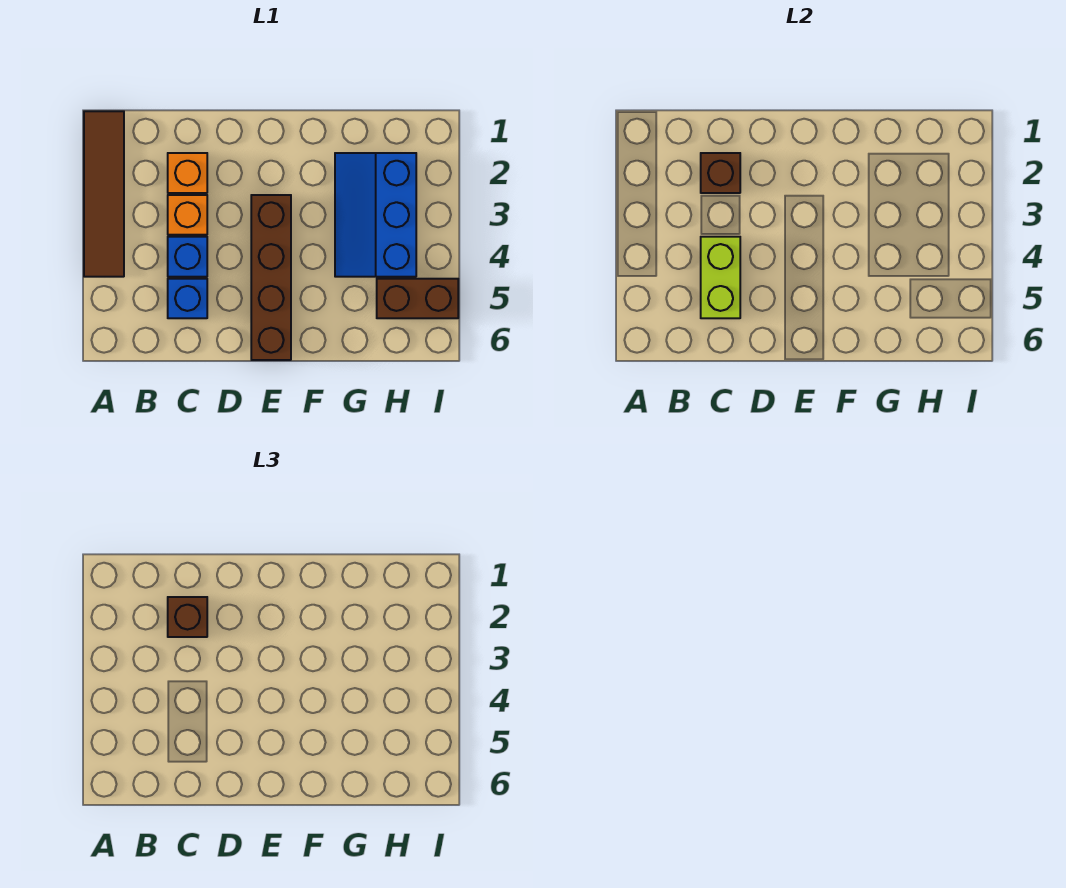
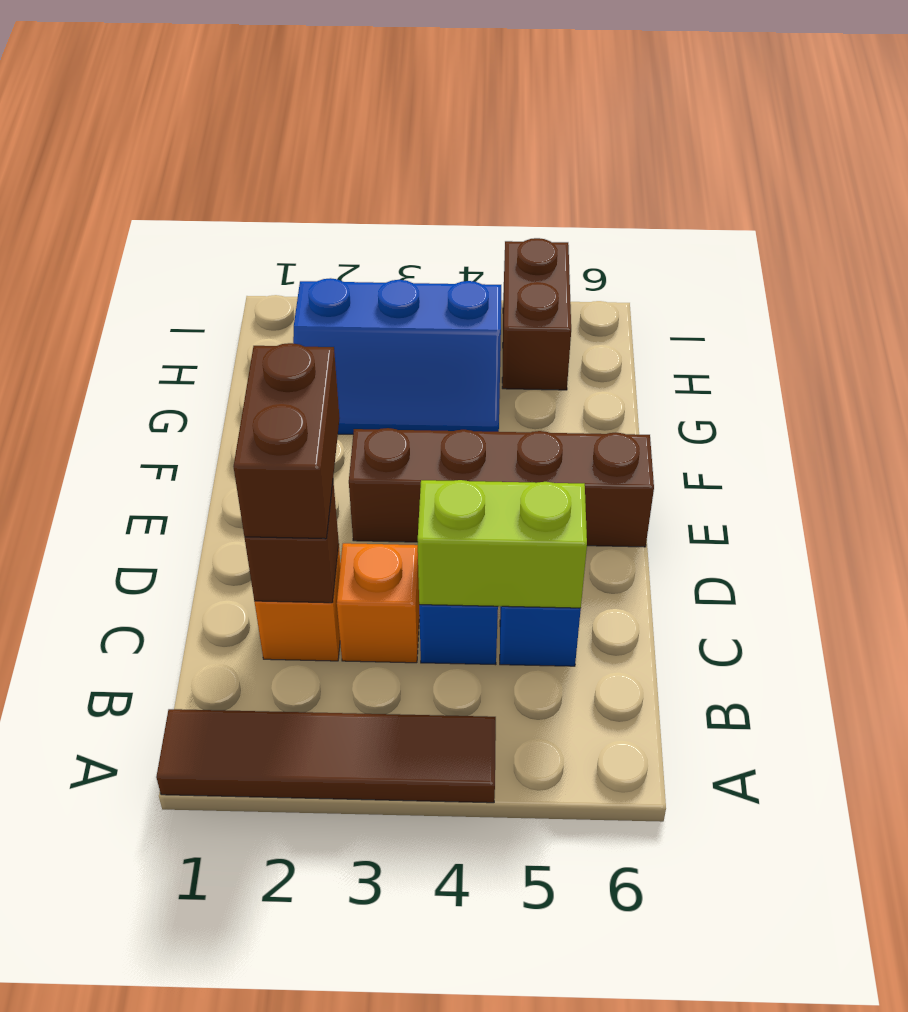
brown 1x1 brick [168,597,207,637] -> brown 1x2 brick [233,343,340,539]

